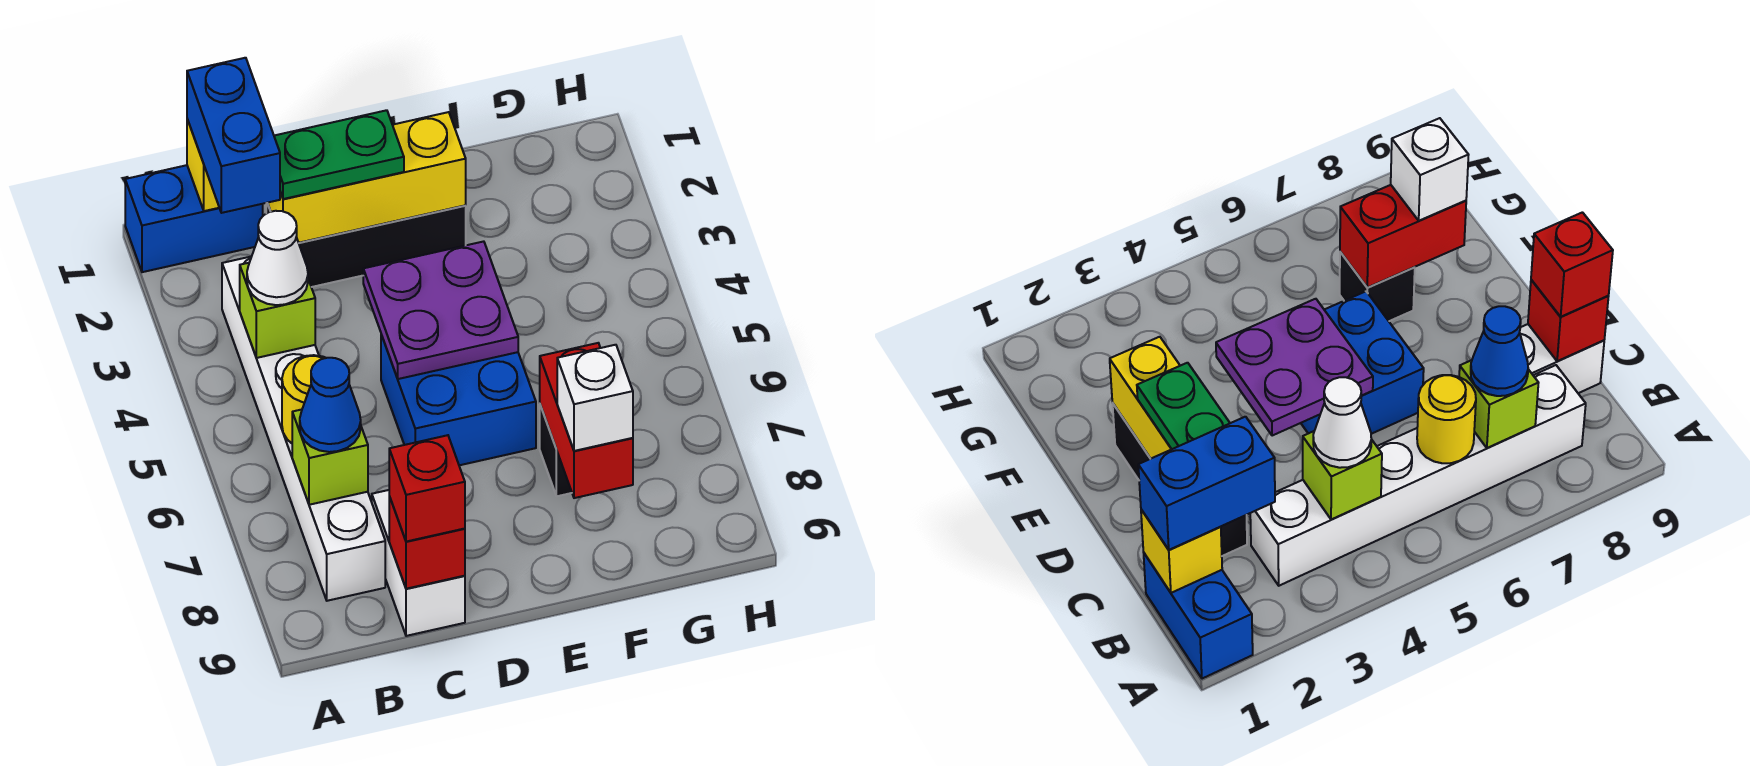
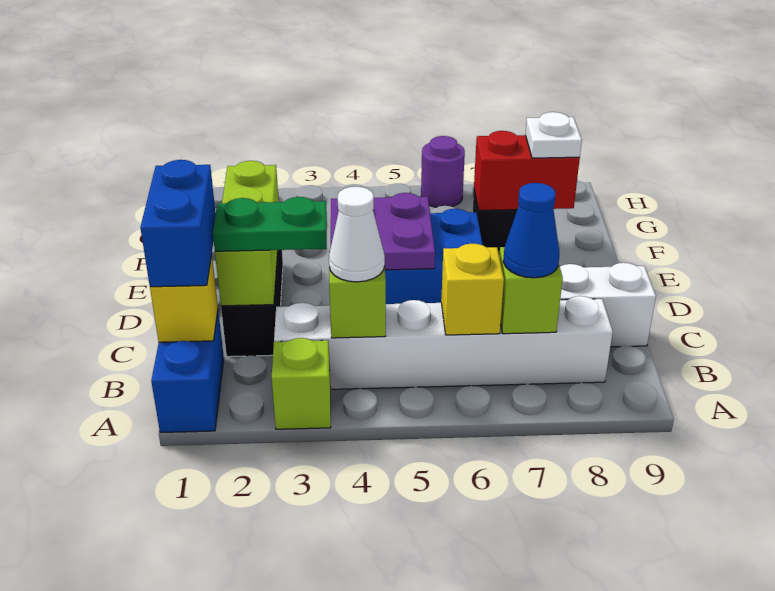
none -> lime 1x1 brick [272,338,331,429]
blue 1x2 brick [187,58,280,213] -> blue 1x2 brick turned to [140,160,216,287]
yellow 1x1 round brick [282,355,325,443] -> yellow 1x1 brick [441,244,504,335]
yellow 1x3 brick [268,112,466,243] -> lime 1x3 brick [215,161,279,306]
green 1x2 plate [274,110,404,199] -> green 1x2 plate turned to [213,197,327,251]
red 1x1 brick [389,496,465,589] -> none
red 1x1 brick [389,435,465,542] -> none
white 1x1 brick [557,345,633,451] -> white 1x1 plate [525,112,582,158]
none -> purple 1x1 round brick [421,136,465,207]

